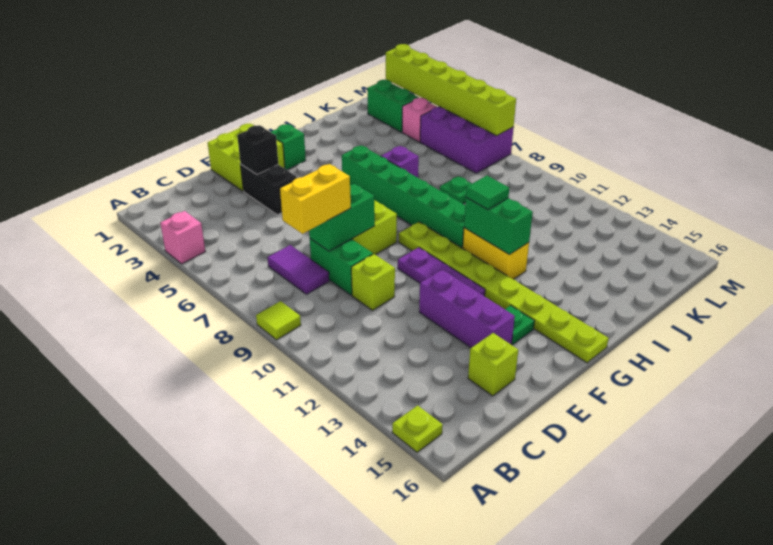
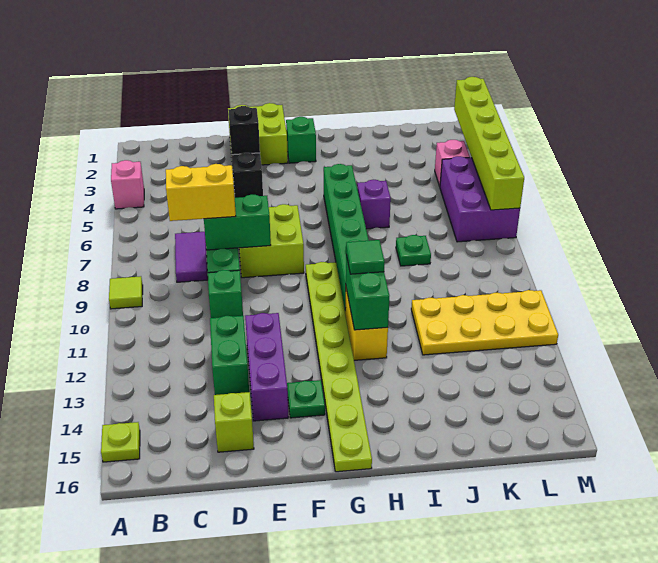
lime 1x1 brick [351,254,395,310] -> green 1x1 brick [207,270,243,318]
purple 1x3 plate [398,247,485,296] -> none
none -> yellow 2x4 plate [411,290,558,355]
green 1x2 brick [367,80,419,132] -> green 1x2 brick moved to [210,316,249,395]

